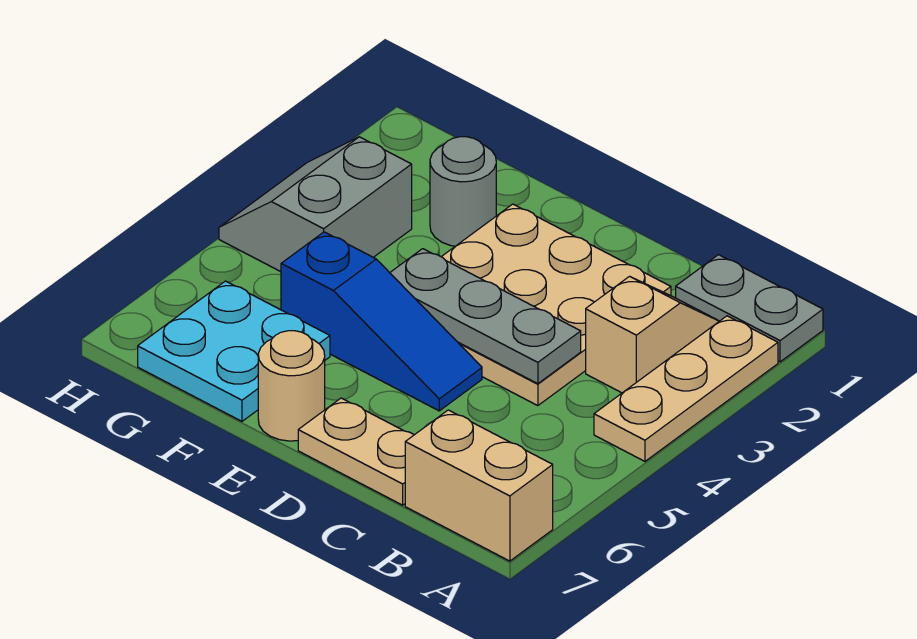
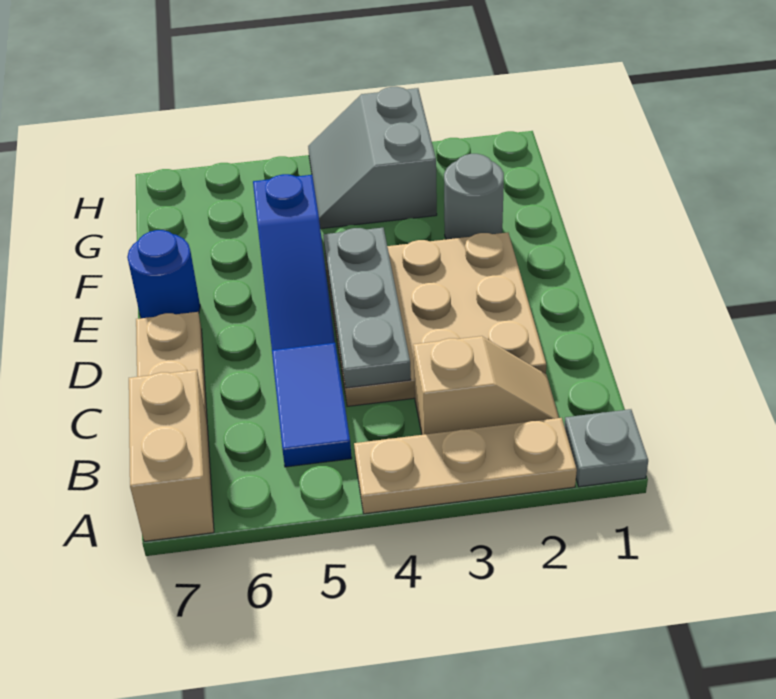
grey 1x2 plate [676,255,823,362] -> grey 1x1 plate [564,409,648,487]
none -> blue 1x2 tile [272,343,352,467]
tan 1x1 round brick [258,331,325,441] -> blue 1x1 round brick [127,230,200,318]
cyan 2x2 plate [138,281,330,421] -> none
grey 2x2 slope [219,137,412,272] -> grey 2x2 slope turned to [308,87,437,229]

